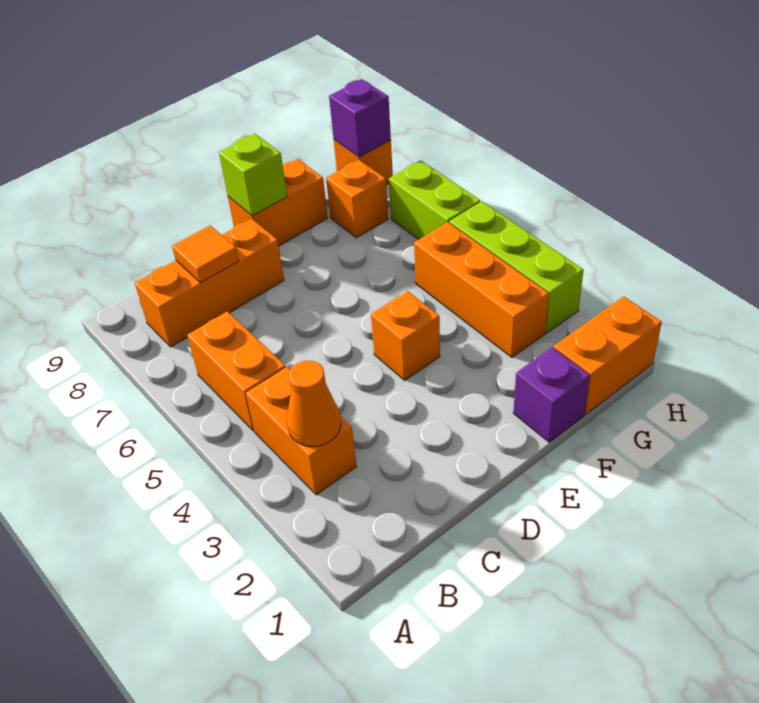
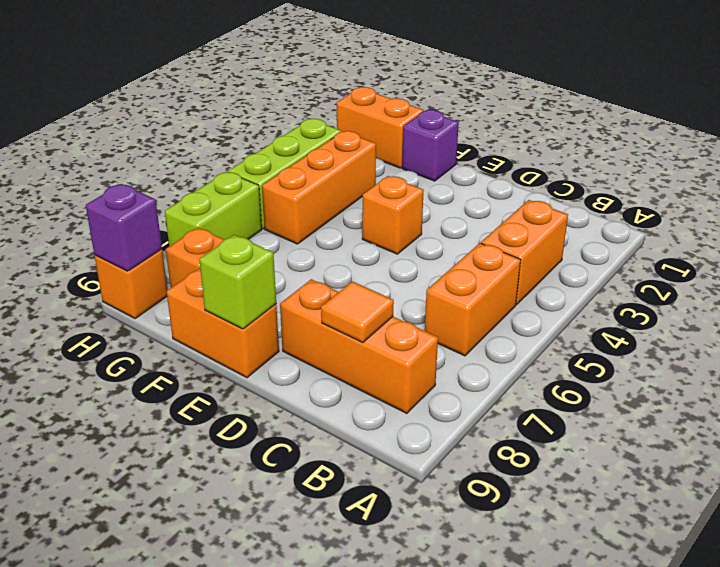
orange 1x1 cone [287,361,341,446] -> none

